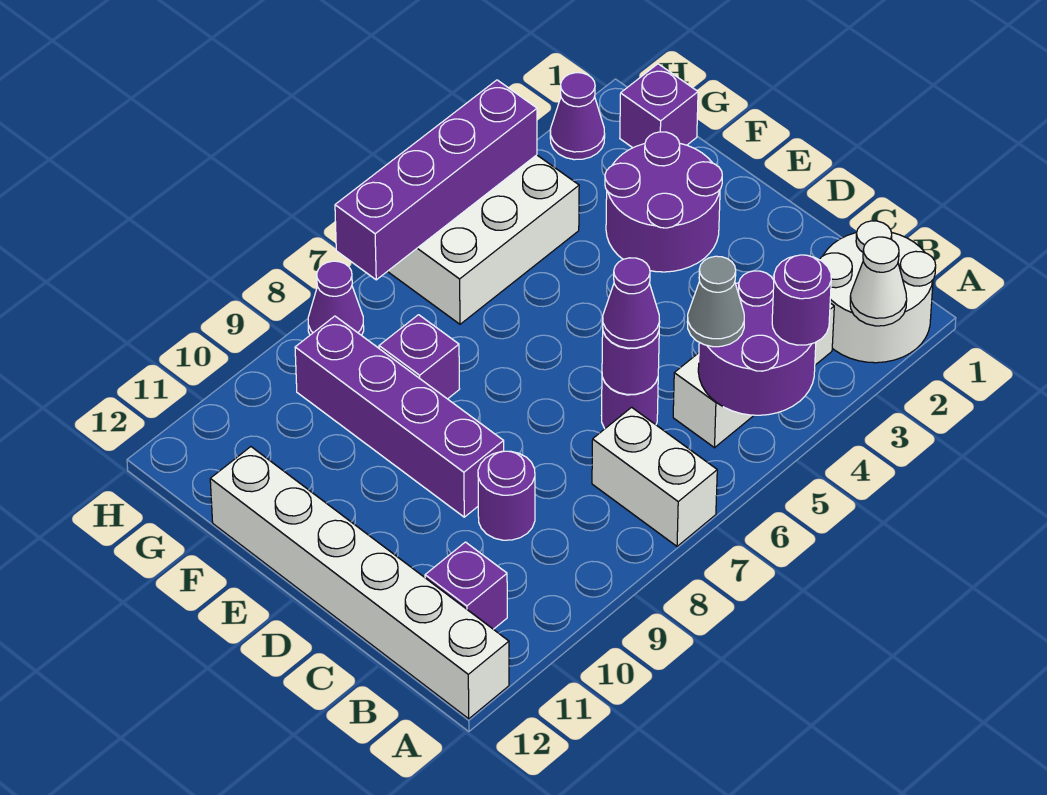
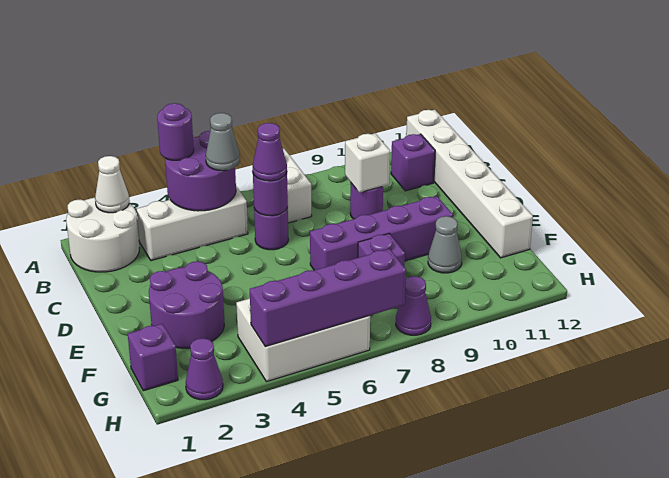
none -> white 1x1 brick [345,133,390,193]
purple 1x4 brick [295,316,504,517] -> purple 1x4 brick turned to [310,196,453,270]
none -> grey 1x1 cone [428,216,462,273]

